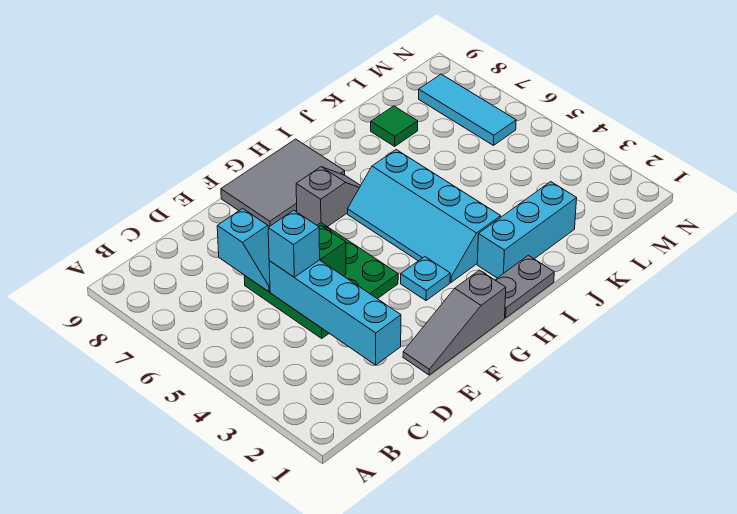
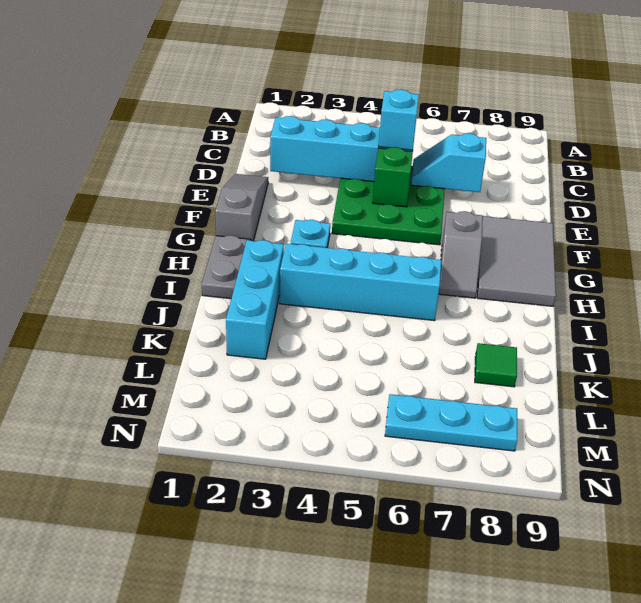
cyan 1x3 tile [419,74,516,145] -> cyan 1x3 plate [385,394,517,451]

